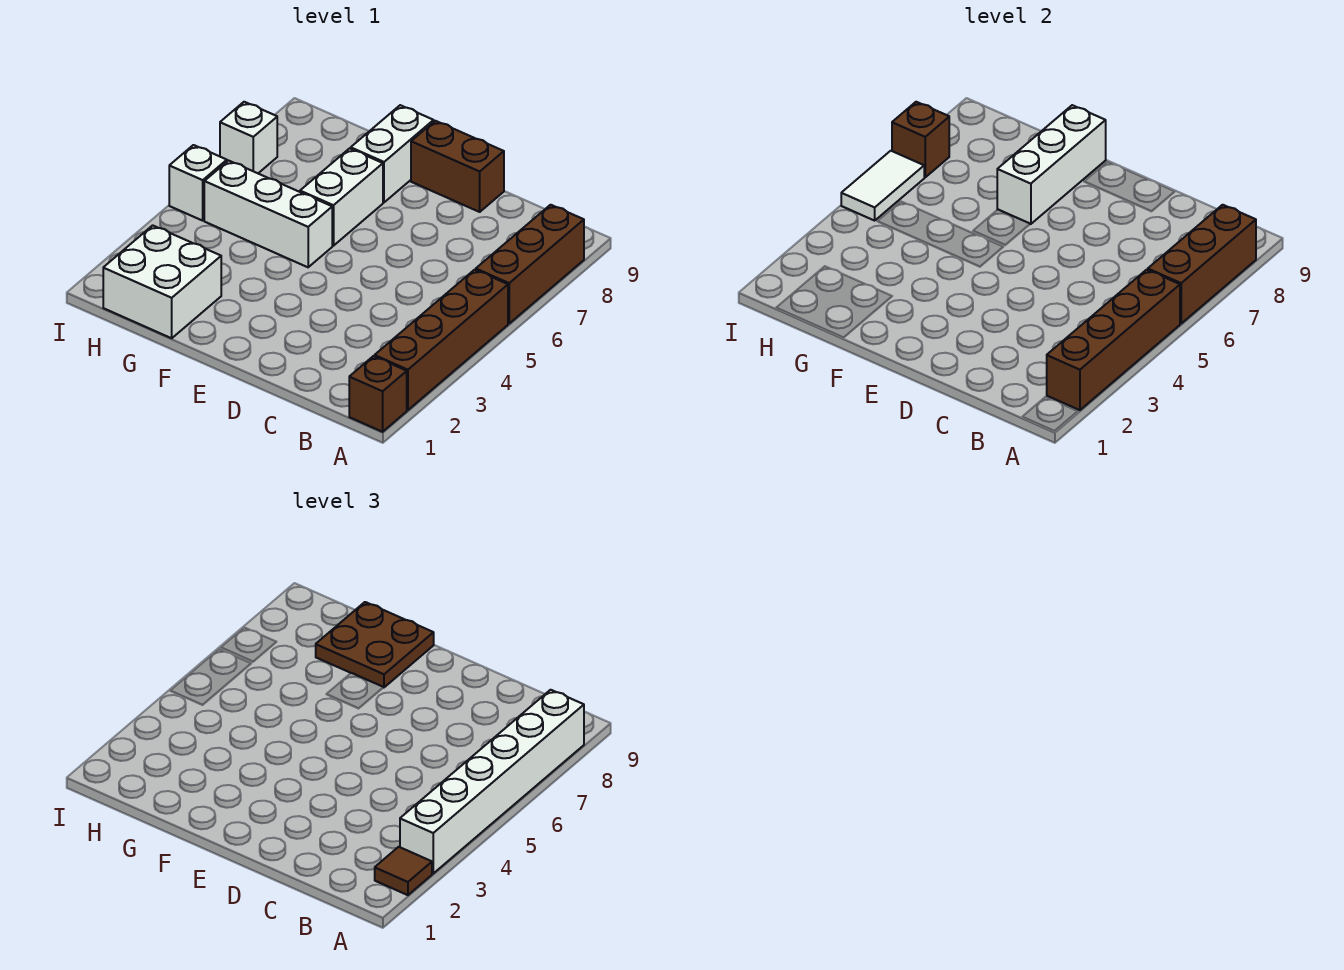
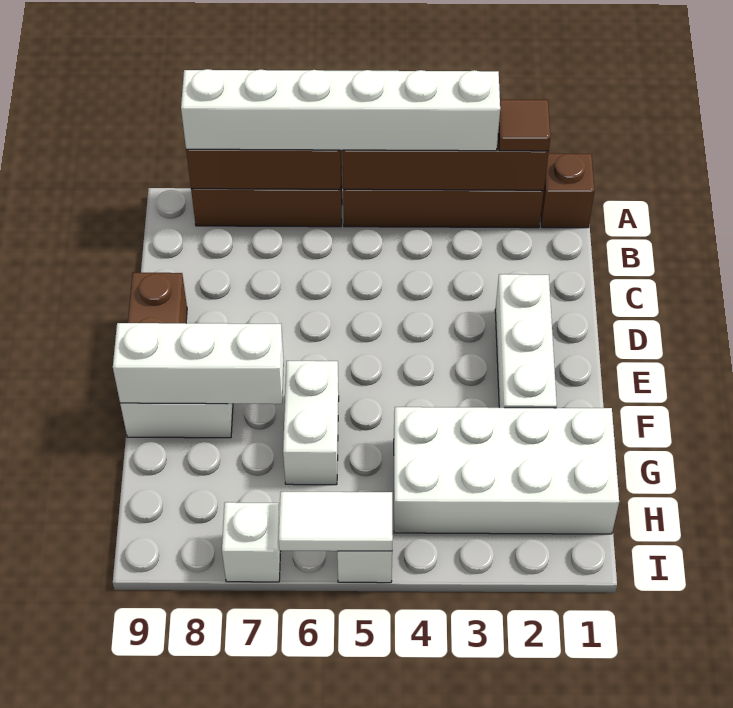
white 1x3 brick [204,161,332,267] -> white 1x3 brick moved to [495,274,557,408]
white 1x2 brick [300,148,383,246] -> white 1x2 brick turned to [283,361,339,485]
brown 2x2 plate [316,602,434,687] -> none
white 2x2 brick [103,225,221,338] -> white 2x4 brick [394,407,619,534]
brown 1x1 brick [892,102,949,177] -> none

